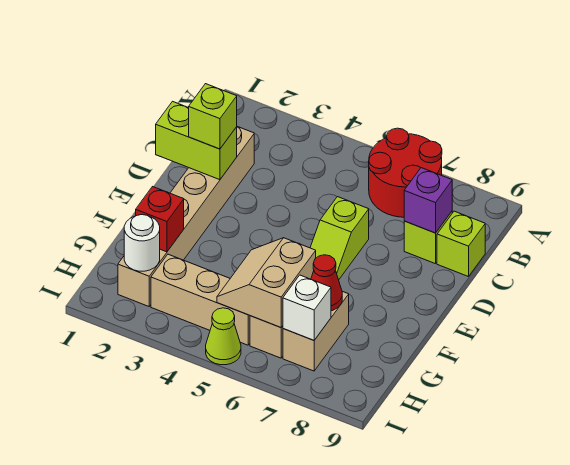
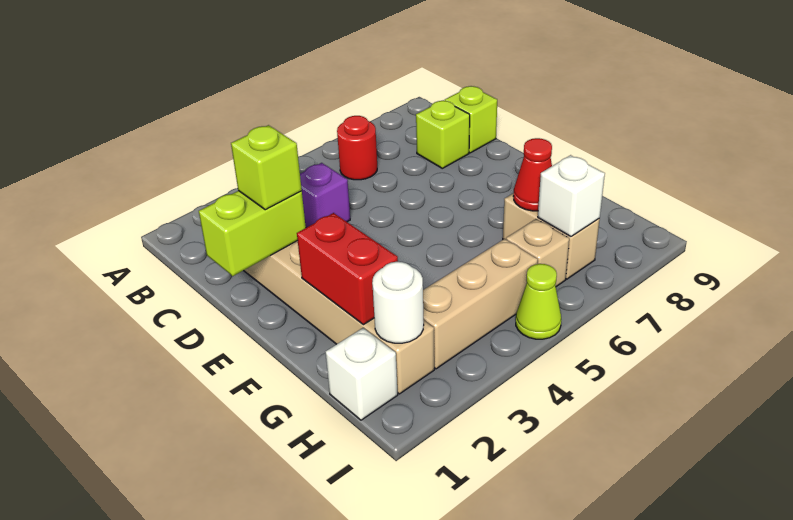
red 2x2 round brick [369,128,442,217] -> red 1x1 round brick [337,116,377,180]
purple 1x1 brick [404,168,452,233] -> purple 1x1 brick moved to [300,163,350,228]
lime 1x2 slope [310,197,369,280] -> none
red 1x1 brick [136,187,184,252] -> red 1x2 brick [297,213,398,325]
tan 2x2 slope [217,238,316,327] -> none
none -> white 1x1 brick [326,328,398,420]

